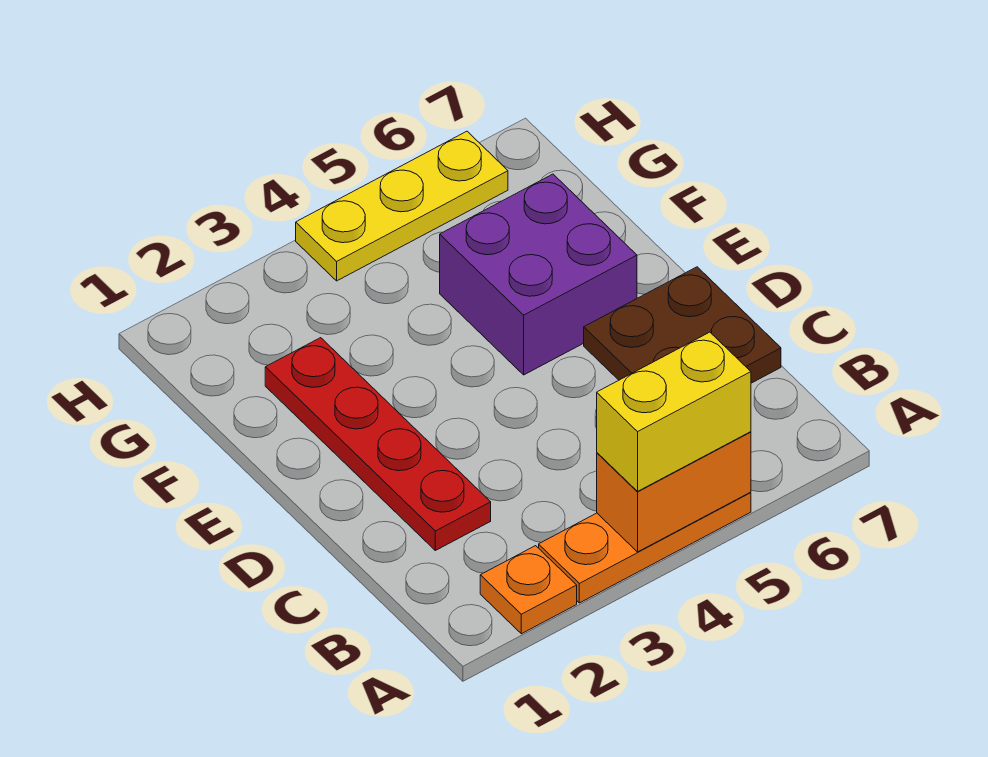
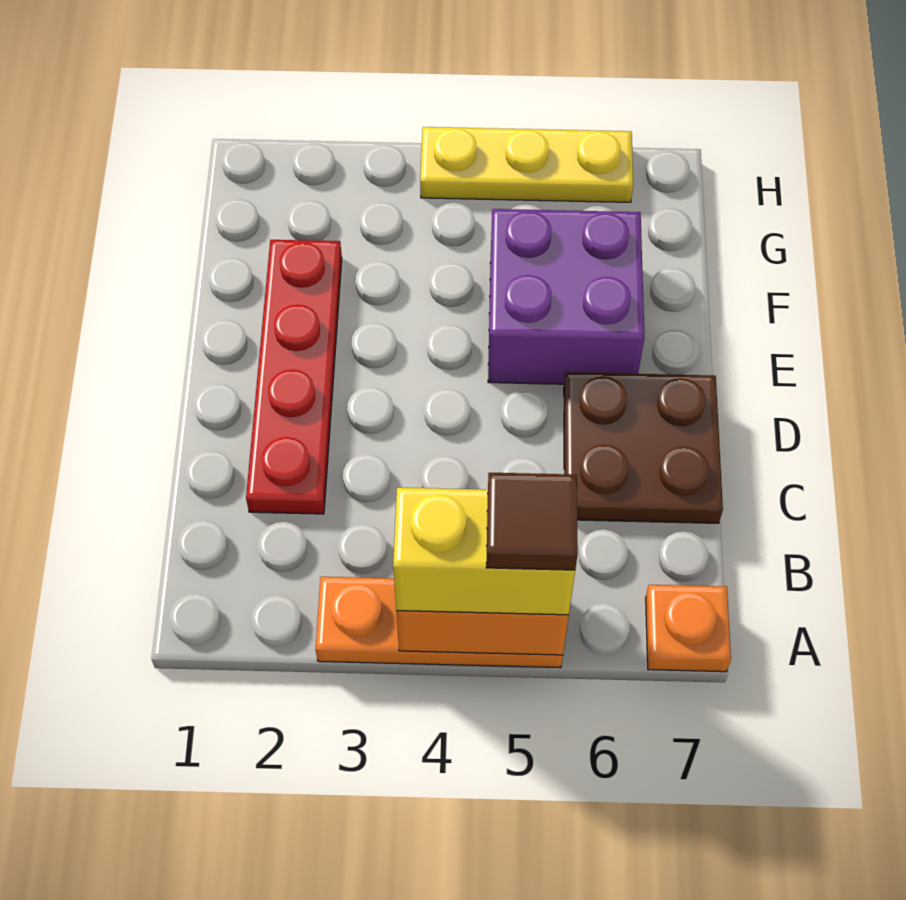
orange 1x1 plate [480,546,577,634] -> orange 1x1 plate moved to [646,585,731,672]
none -> brown 1x1 tile [486,473,578,570]

